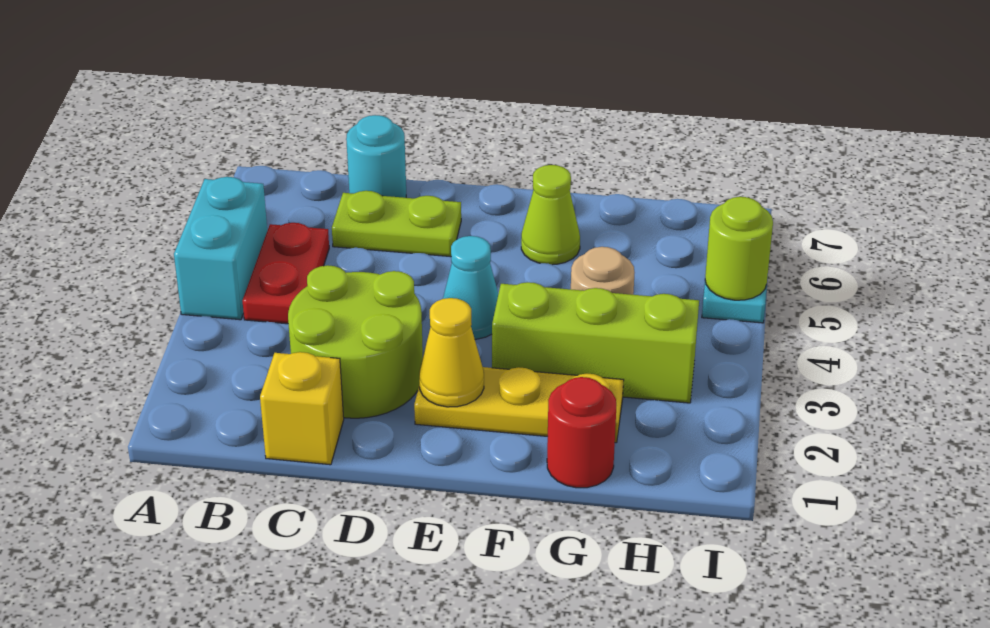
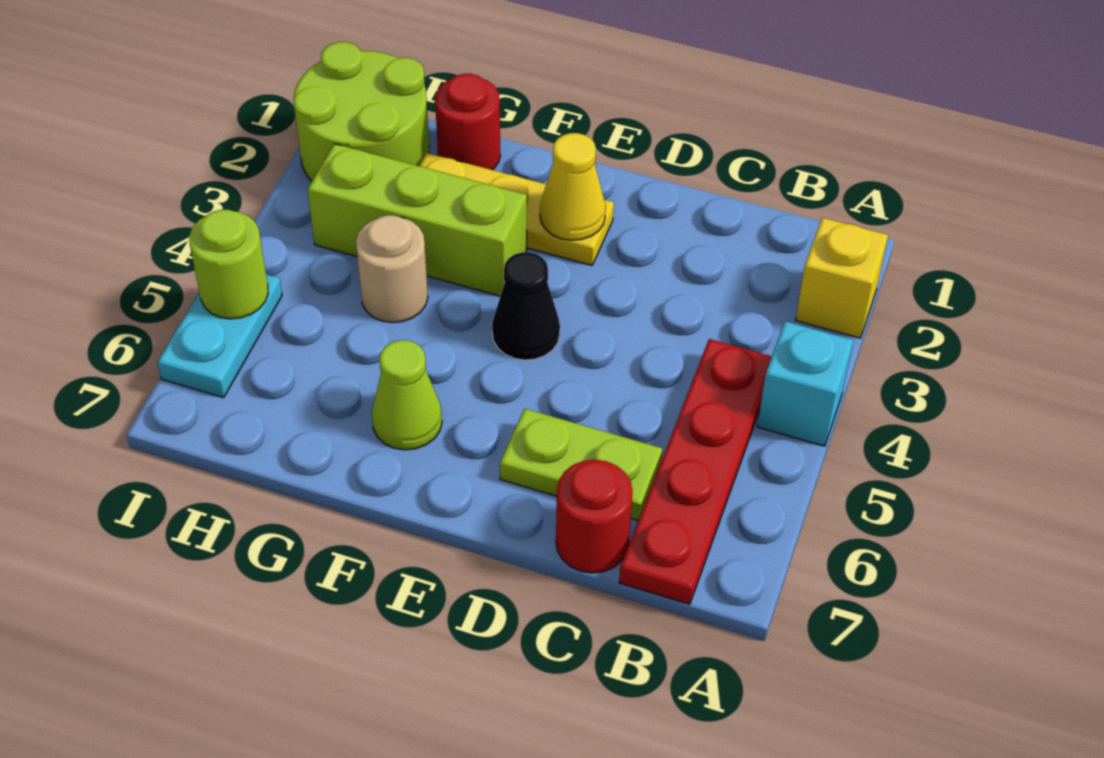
cyan 1x2 brick [174,177,267,320] -> cyan 1x1 brick [757,321,853,446]
red 1x2 plate [243,223,329,324] -> red 1x4 plate [619,339,772,604]
yellow 1x1 brick [260,352,344,465] -> yellow 1x1 brick moved to [796,218,888,338]
lime 2x2 round brick [288,265,423,418] -> lime 2x2 round brick moved to [293,42,429,181]
cyan 1x1 round brick [346,115,406,198] -> red 1x1 round brick [556,460,633,573]
cyan 1x1 cone [443,236,498,339] -> black 1x1 cone [492,252,560,360]

